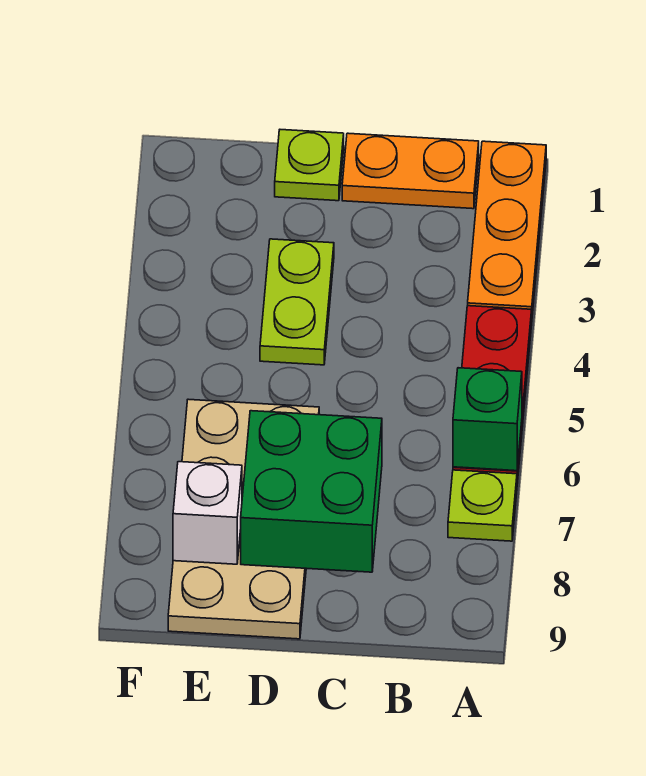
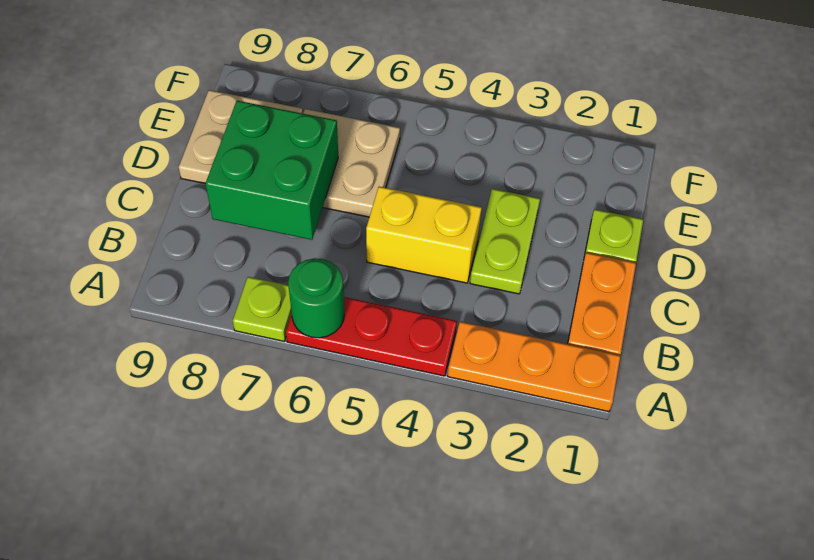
green 1x1 brick [453,368,522,471] -> green 1x1 round brick [288,258,344,338]
none -> yellow 1x2 brick [366,187,482,283]
lime 1x2 plate [260,239,334,365] -> lime 1x2 plate turned to [470,189,540,294]
white 1x1 brick [173,462,242,564] -> none

